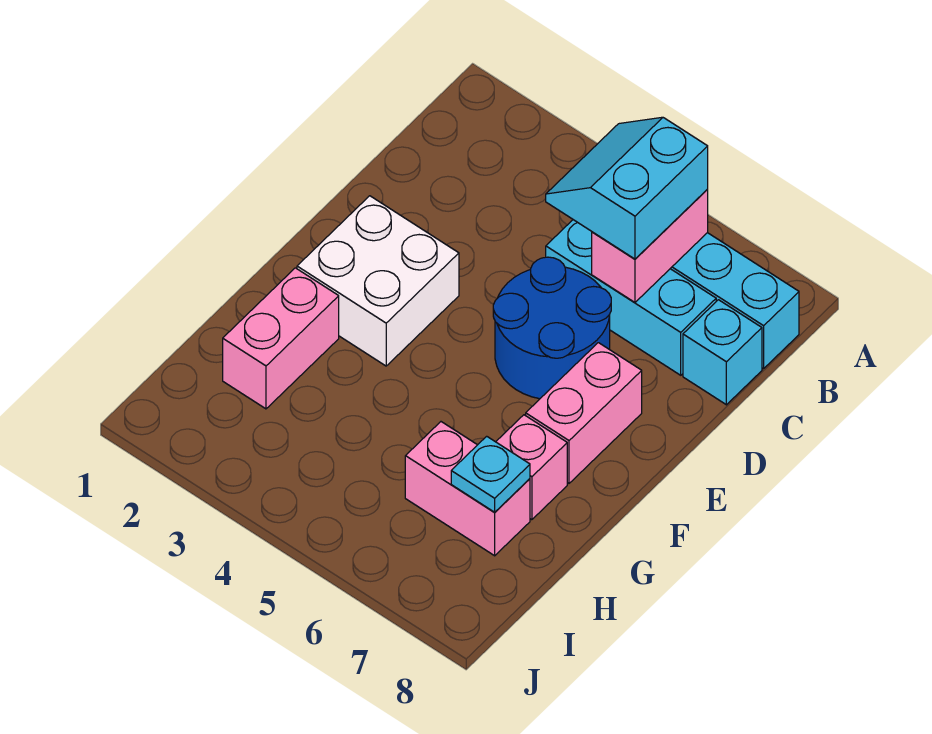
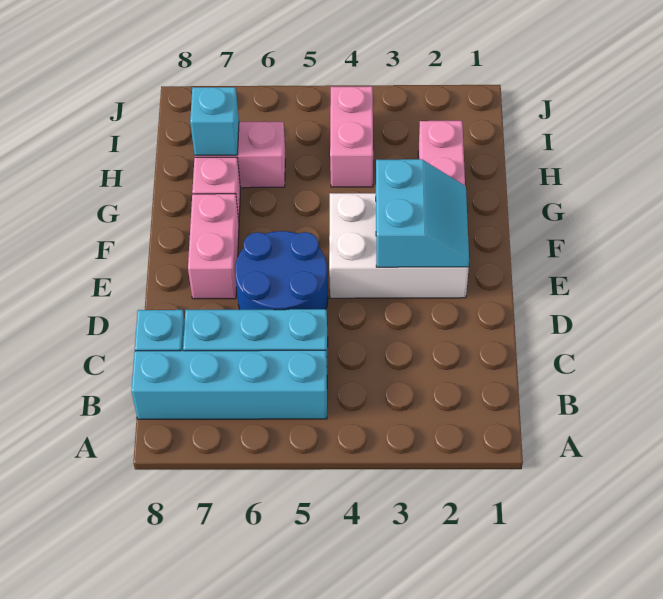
cyan 2x2 slope [546,117,708,259] -> cyan 2x2 slope moved to [376,159,469,267]
pink 1x2 brick [592,190,708,303] -> pink 1x2 brick moved to [330,86,373,187]
white 2x2 brick [297,196,459,366] -> white 2x3 brick [329,193,469,298]
cyan 1x1 plate [451,436,530,512] -> cyan 1x1 brick [190,87,239,155]

